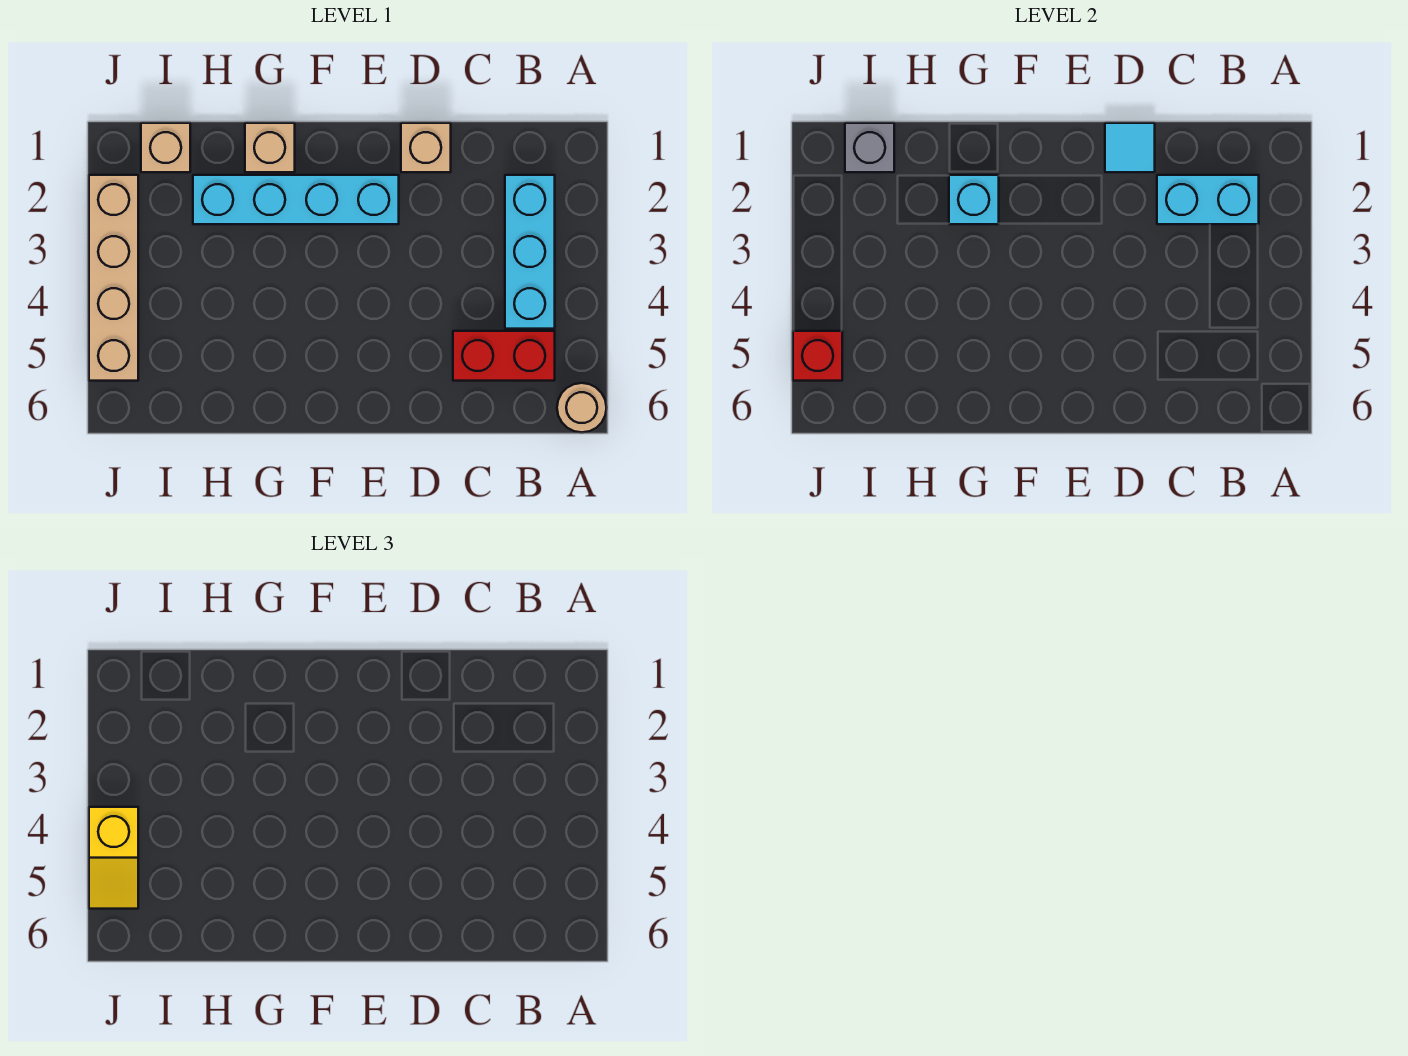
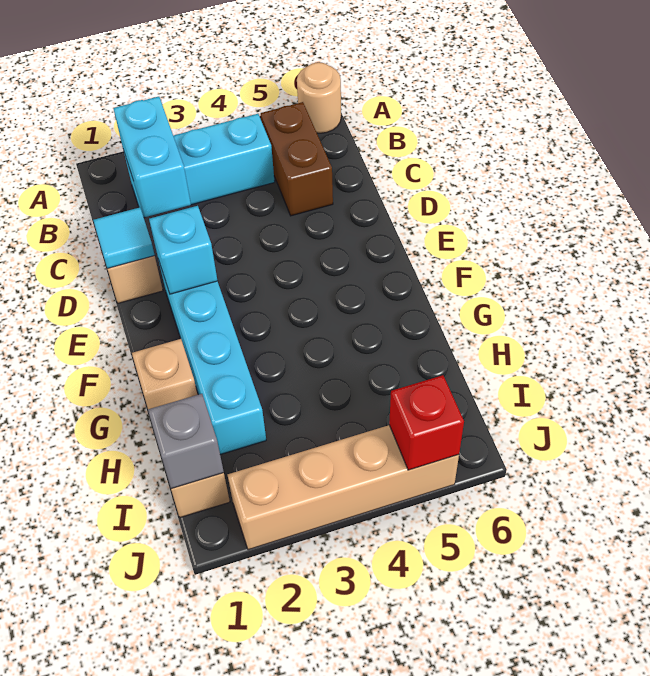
red 1x2 brick [453,331,555,381] -> brown 1x2 brick [261,102,333,216]
cyan 1x1 brick [949,175,999,224] -> cyan 1x1 brick moved to [149,206,217,294]
yellow 1x2 slope [89,807,138,909] -> none

